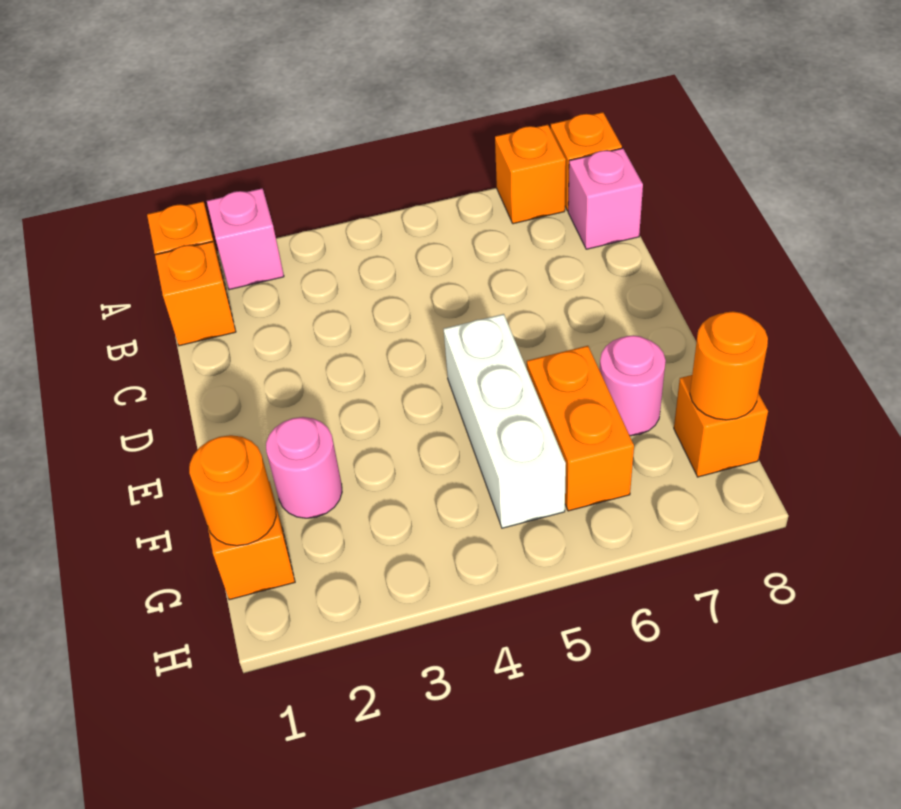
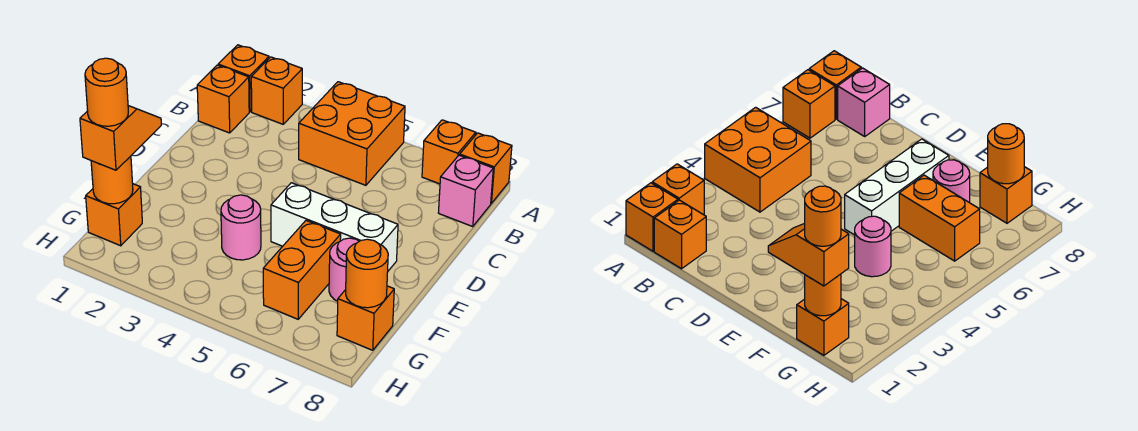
pink 1x1 brick [207,188,284,290] -> orange 1x1 brick [251,57,302,124]
none -> orange 2x2 brick [299,82,405,185]
white 1x3 brick [444,314,566,528] -> white 1x3 brick turned to [271,183,398,271]
none -> orange 1x2 slope [80,106,161,170]
pink 1x1 round brick [266,417,342,518] -> pink 1x1 round brick moved to [221,195,261,260]
none -> orange 1x1 round brick [85,58,128,126]

